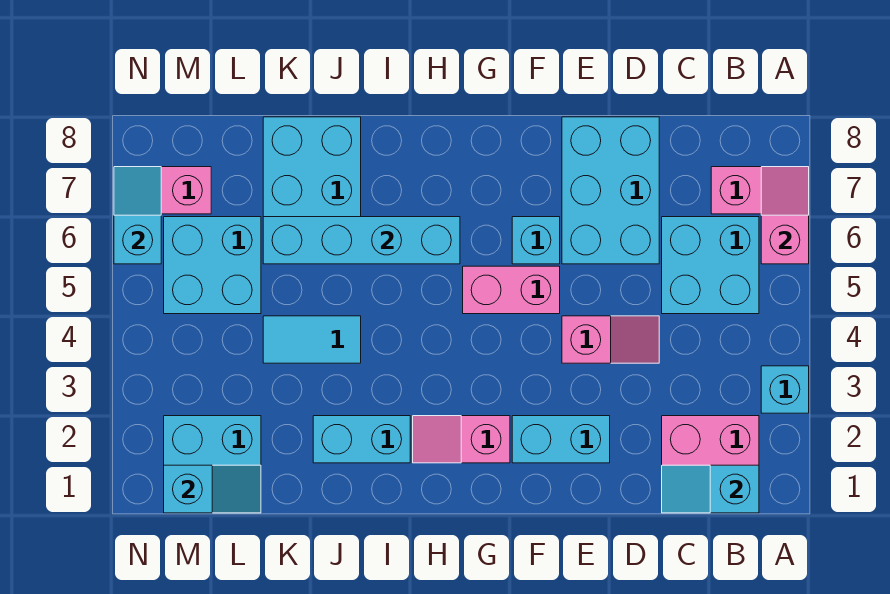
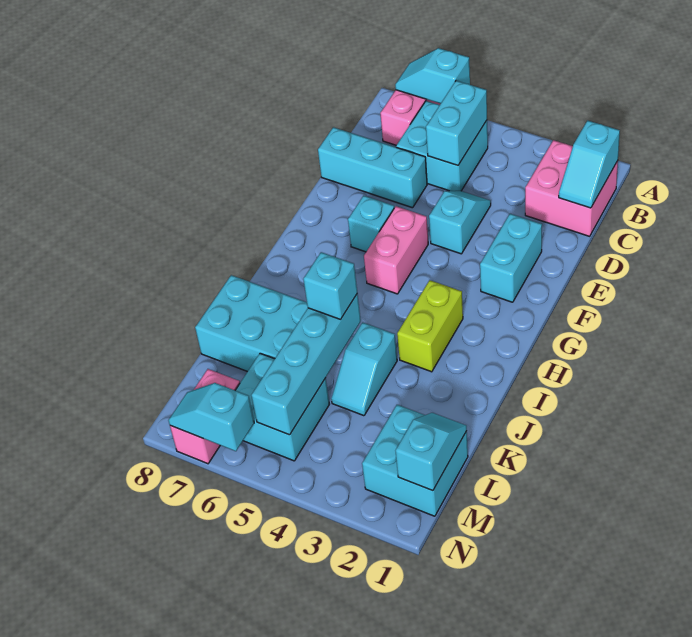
cyan 1x1 brick [761,366,809,413] -> cyan 1x1 brick moved to [303,252,357,319]
pink 1x2 slope [761,167,809,264] -> cyan 1x2 slope [395,48,470,104]
pink 1x2 slope [562,316,659,363] -> cyan 1x2 slope [429,191,491,254]
cyan 2x3 brick [562,117,659,264] -> cyan 1x3 brick [318,127,427,208]
pink 1x2 slope [413,416,510,463] -> none
none -> lime 1x2 brick [397,280,463,372]
cyan 1x4 brick [263,217,460,264] -> cyan 1x4 brick moved to [251,294,361,435]
cyan 1x2 brick [313,416,410,463] -> cyan 1x2 brick moved to [426,81,487,165]
cyan 1x2 tile [263,316,361,363] -> cyan 1x2 slope [331,322,397,416]

